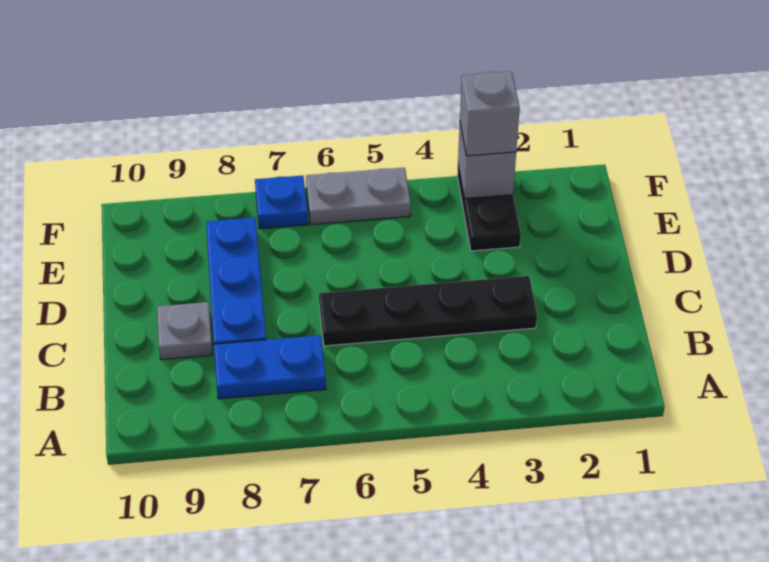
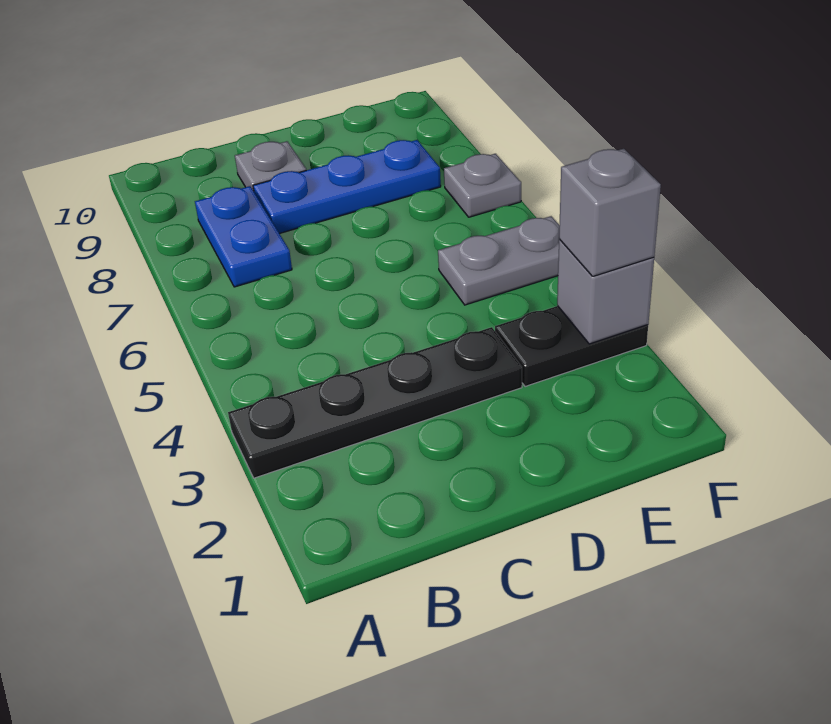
black 1x4 plate [319,276,537,346] -> black 1x4 plate turned to [228,327,522,478]
grey 1x2 plate [306,168,411,225] -> grey 1x2 plate turned to [438,216,560,305]
blue 1x1 plate [255,176,308,229] -> grey 1x1 plate [444,154,521,217]

